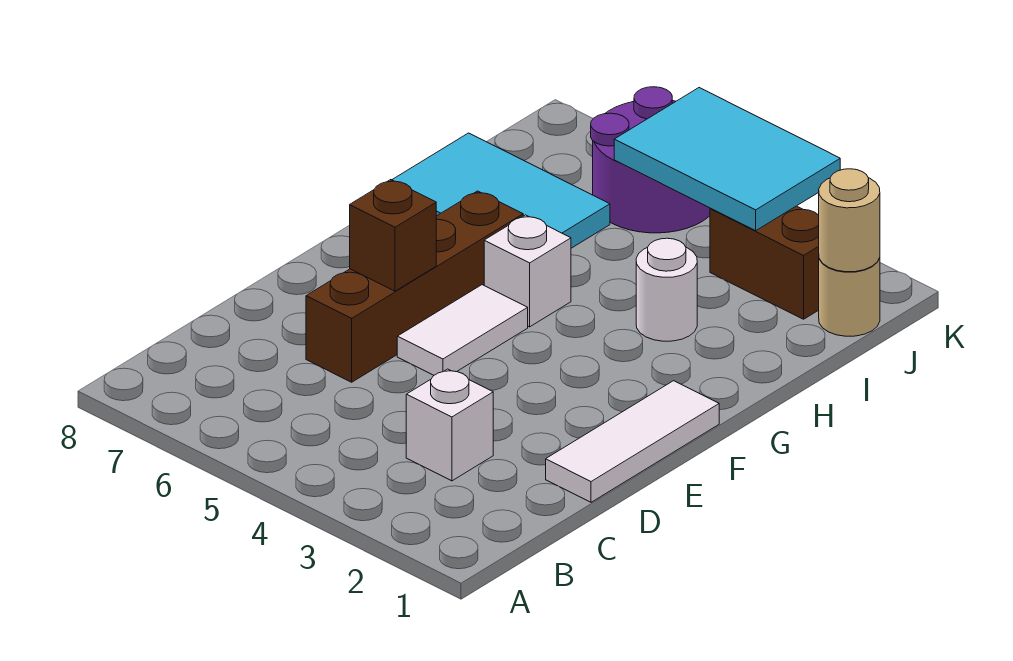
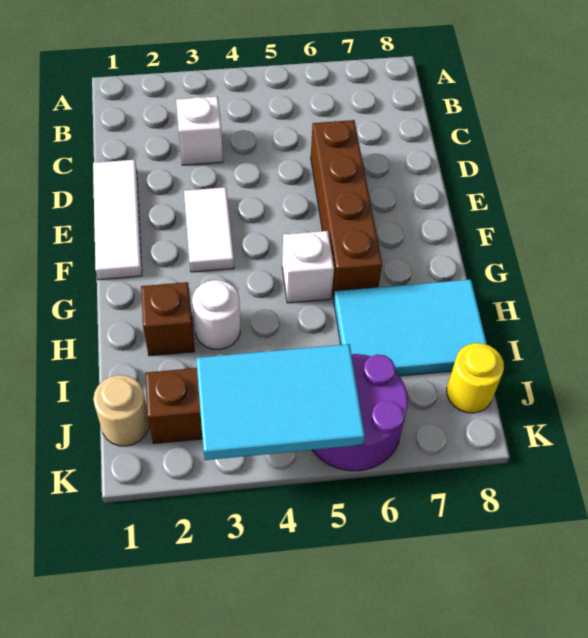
white 1x2 tile [397,285,528,375] -> white 1x2 tile moved to [184,187,234,272]
brown 1x1 brick [350,180,436,291] -> brown 1x1 brick moved to [141,282,194,356]
tan 1x1 round brick [819,169,880,272] -> none
none -> yellow 1x1 round brick [447,343,504,413]

